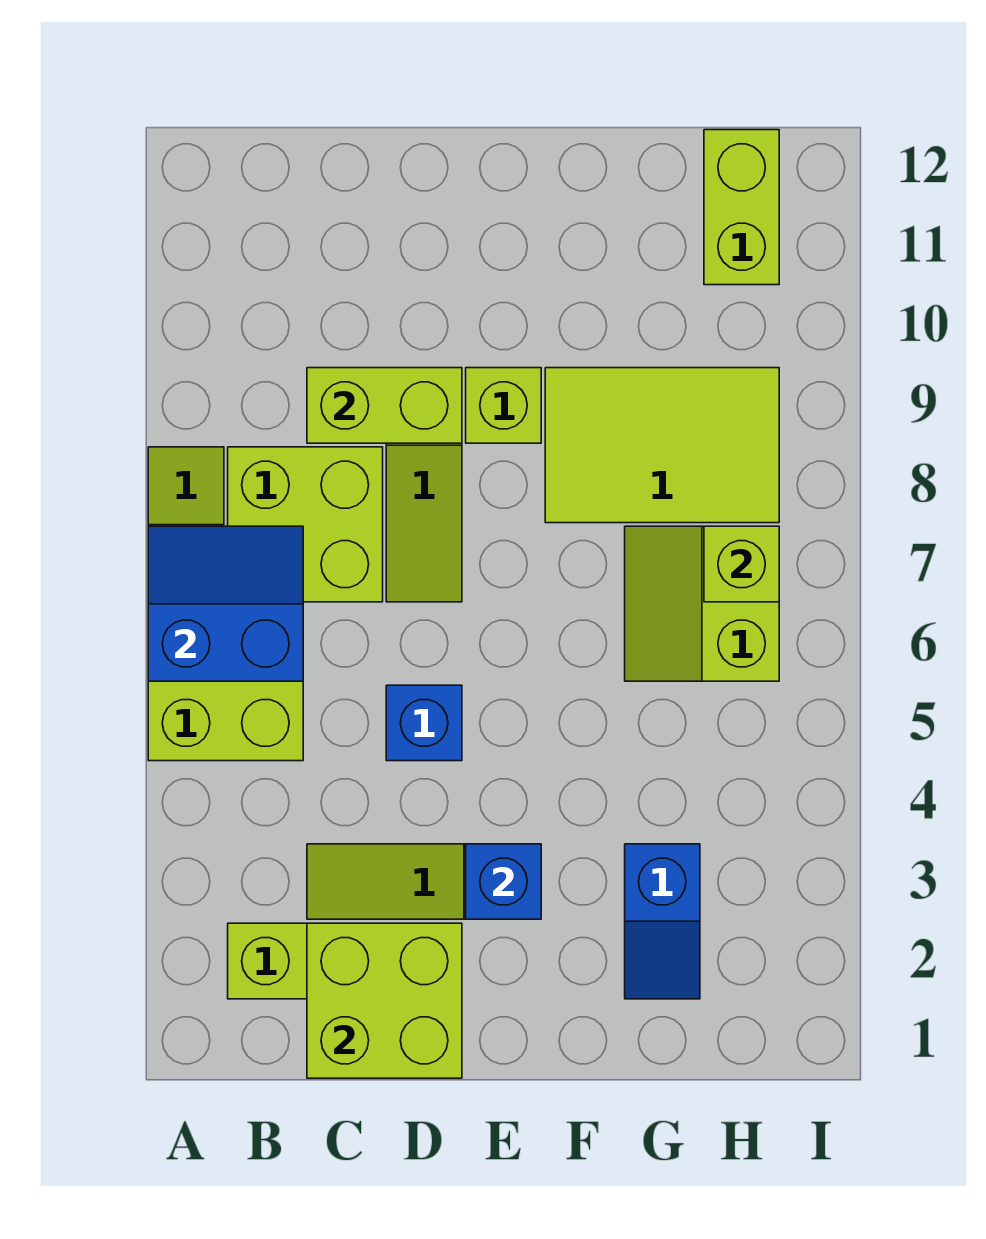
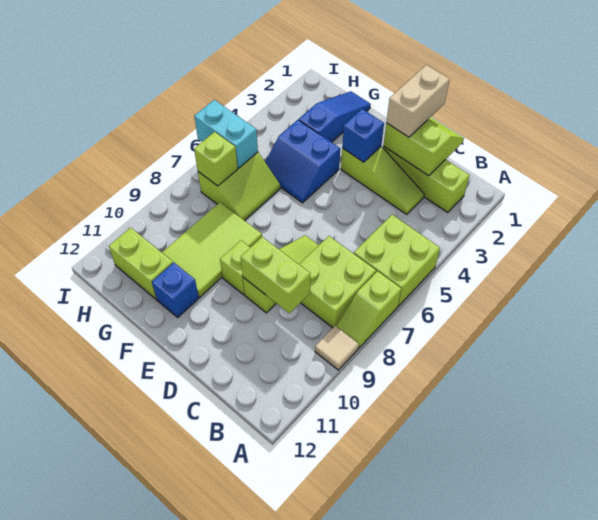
blue 2x2 slope [148,526,303,681] -> blue 2x2 slope moved to [265,120,340,203]
none -> tan 1x1 tile [315,326,359,370]
lime 2x2 brick [307,923,462,1078] -> lime 2x2 slope [383,117,464,176]
none -> tan 1x2 brick [386,65,450,137]
blue 1x1 brick [386,685,462,761] -> blue 1x1 brick moved to [152,263,199,317]
lime 2x3 tile [545,368,779,523] -> lime 2x3 tile turned to [162,202,262,297]
blue 1x2 slope [625,844,700,999] -> blue 1x3 slope [299,91,371,142]
none -> cyan 1x2 brick [194,100,258,168]
lime 1x2 brick [704,130,779,285] -> lime 1x2 brick turned to [109,228,173,299]

